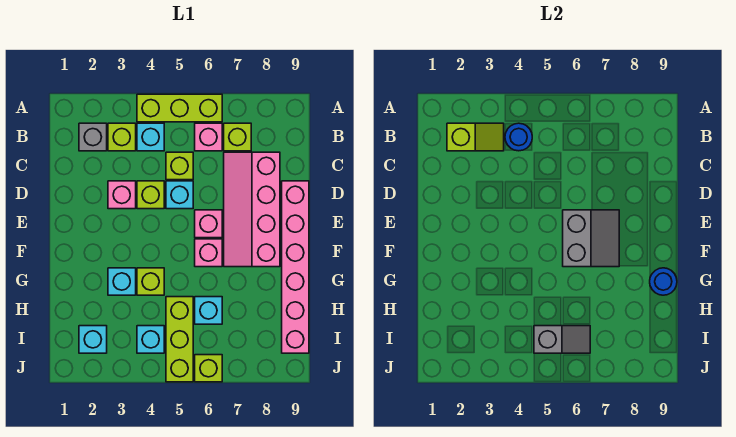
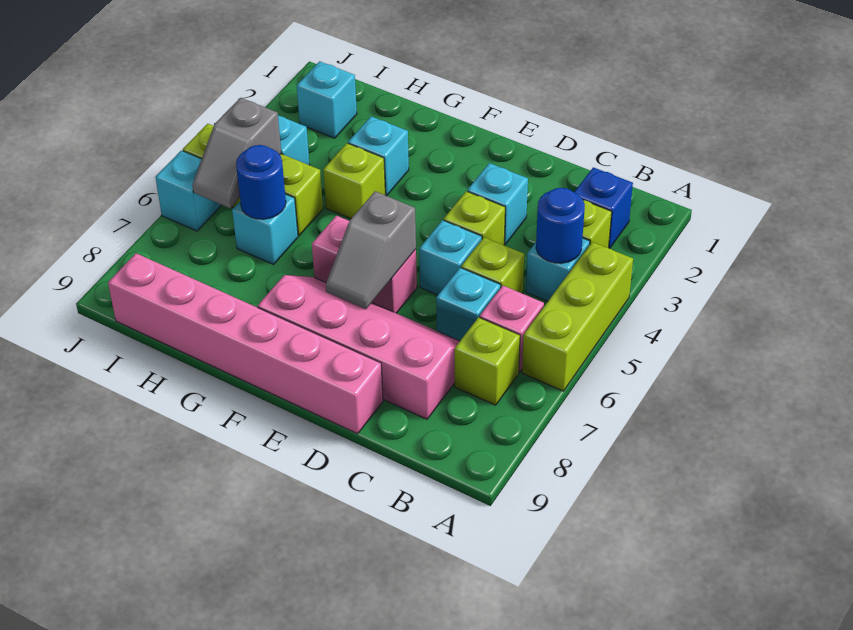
grey 1x1 brick [79,123,107,151] -> blue 1x1 brick [574,167,633,248]
lime 1x2 slope [447,123,504,151] -> none
none -> cyan 1x1 brick [436,268,501,341]
pink 1x1 brick [108,181,136,209] -> cyan 1x1 brick [467,163,528,244]
grey 2x2 slope [563,210,619,267] -> grey 1x2 slope [326,191,416,309]
blue 1x1 round brick [650,268,677,295] -> blue 1x1 round brick moved to [236,145,286,219]
lime 1x1 brick [195,355,222,382] -> cyan 1x1 brick [155,150,221,231]

